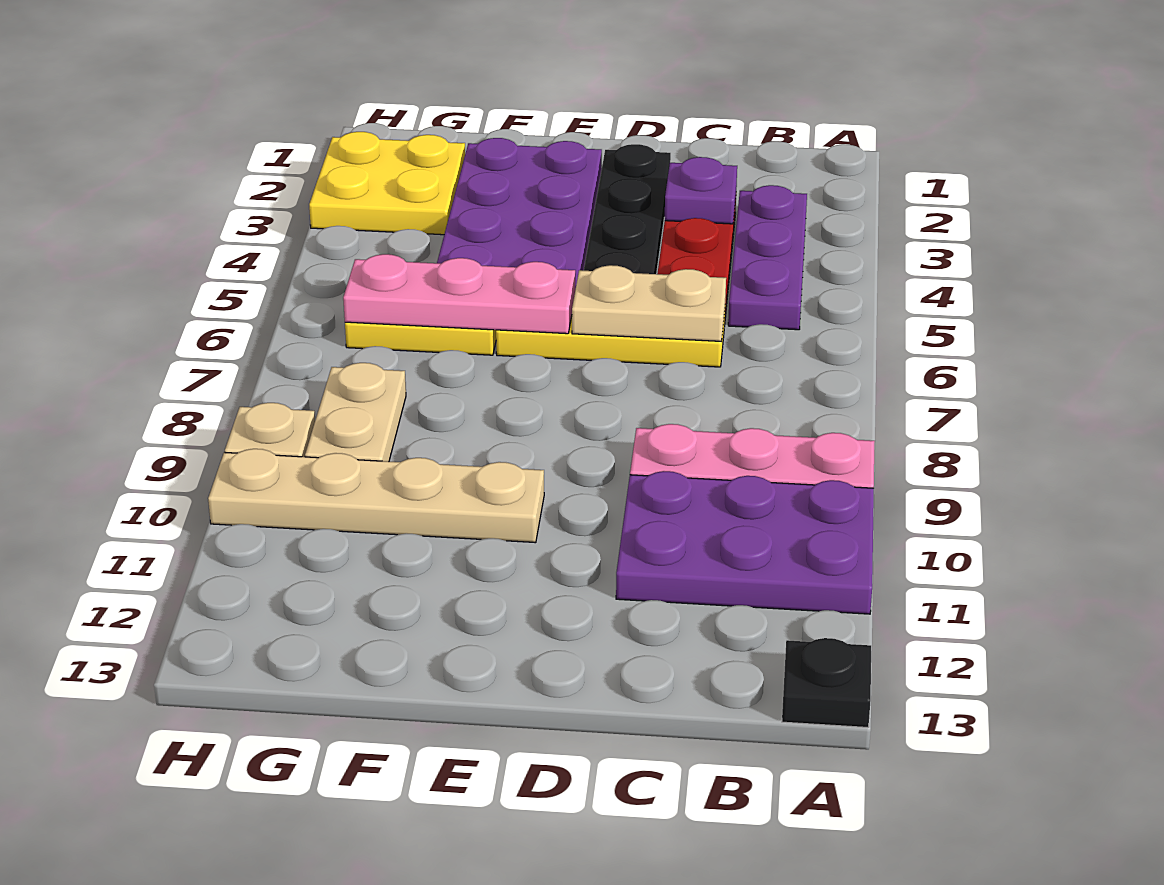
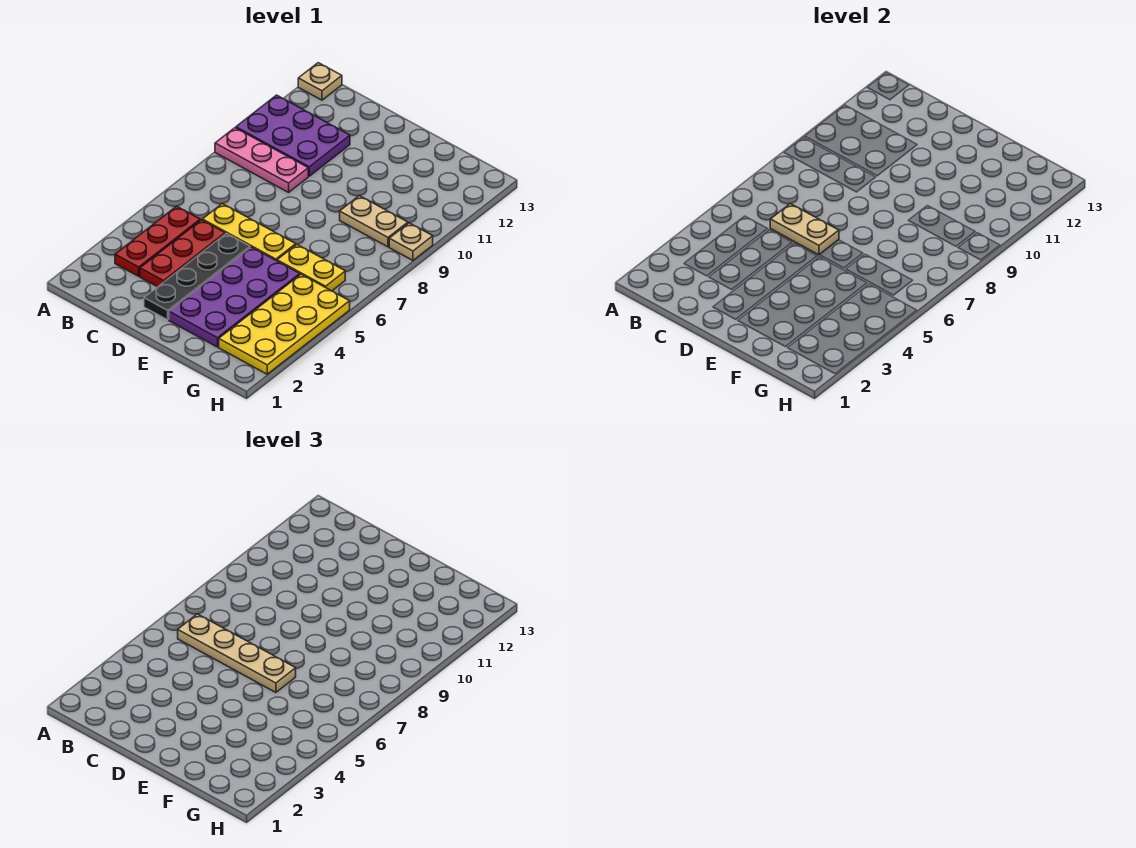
black 1x1 plate [782,638,871,727] -> tan 1x1 plate [298,63,342,100]
purple 1x3 plate [728,185,807,330] -> red 1x3 plate [115,206,200,276]
purple 1x1 plate [665,157,737,224] -> none
pink 1x3 plate [343,254,575,334] -> none
tan 1x4 plate [208,449,544,543] -> tan 1x4 plate moved to [178,614,296,692]
yellow 2x2 plate [309,132,465,235] -> yellow 2x4 plate [219,274,350,374]
tan 1x2 plate [305,363,406,461] -> tan 1x2 plate turned to [340,196,408,247]

